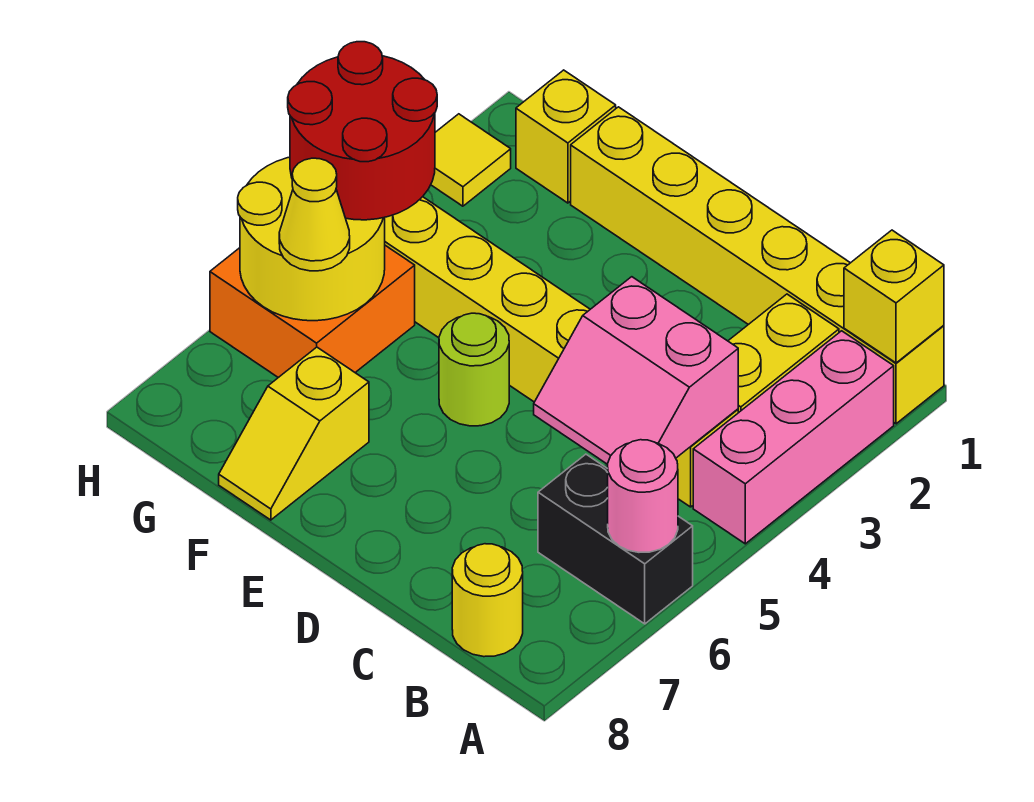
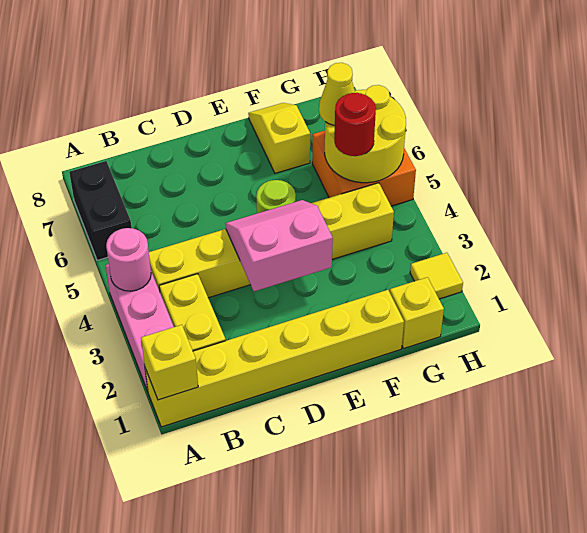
black 1x2 brick [538,454,693,624] -> black 1x2 brick turned to [69,161,132,260]
pink 1x1 round brick [608,440,678,552] -> pink 1x1 round brick moved to [106,228,151,291]
pink 2x2 slope [534,277,738,464] -> pink 2x2 slope moved to [225,200,333,291]
yellow 1x1 round brick [452,544,523,657] -> none
red 2x2 round brick [288,42,437,220] -> red 1x1 round brick [334,93,376,156]

